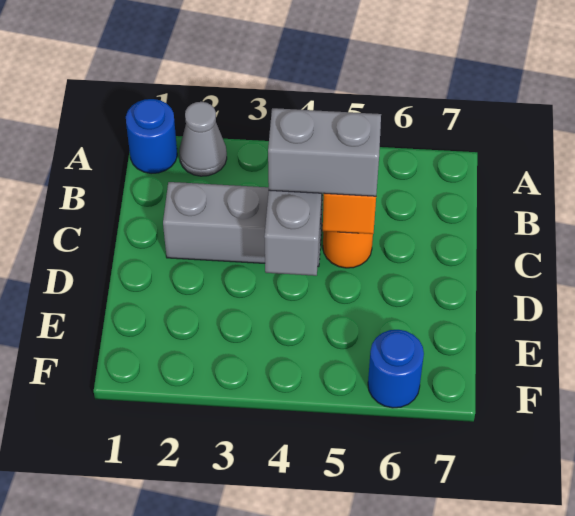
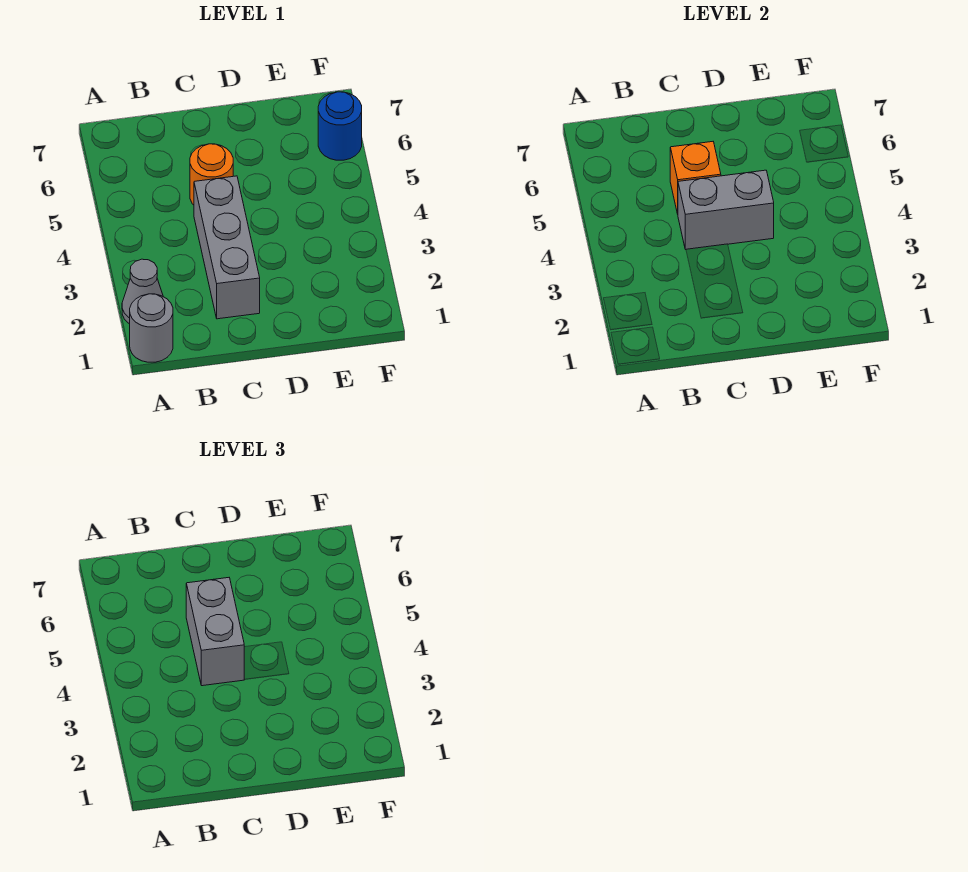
blue 1x1 round brick [126,99,177,174] -> grey 1x1 round brick [130,294,173,362]

